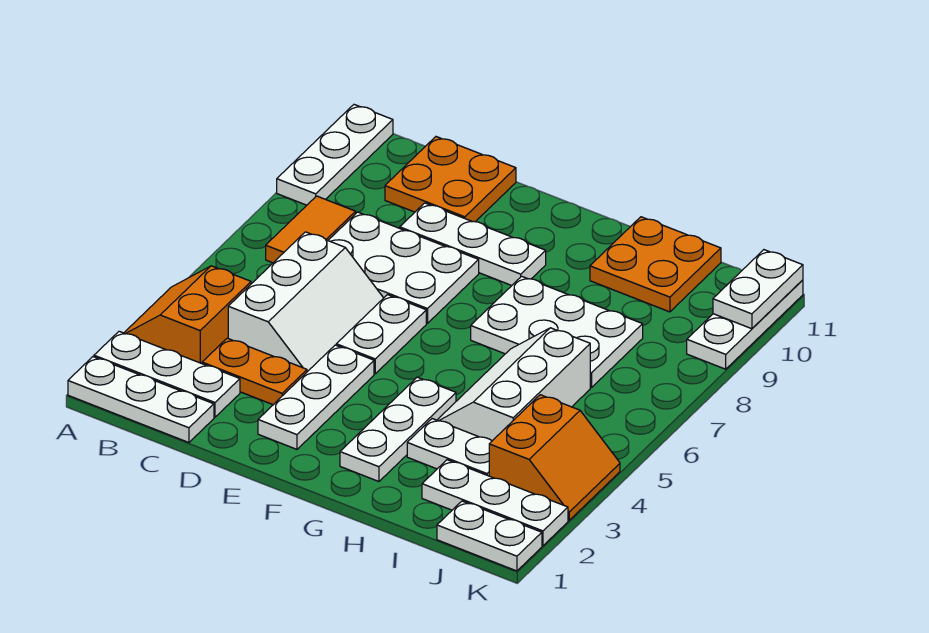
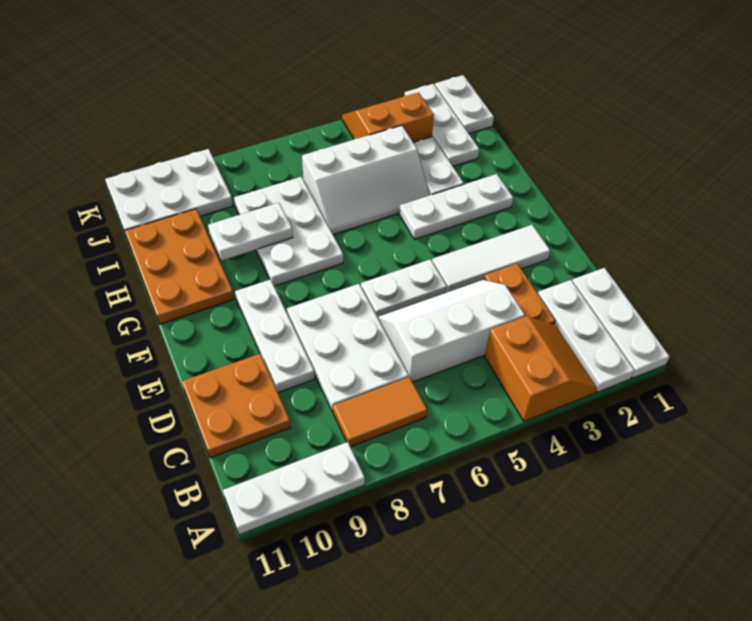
orange 2x2 slope [124,266,251,364] -> orange 2x2 slope turned to [485,316,597,421]
white 1x3 plate [258,345,374,449] -> white 1x3 tile [432,225,550,292]
orange 2x2 plate [590,217,721,312] -> orange 2x3 plate [125,209,234,324]
white 1x3 plate [687,280,803,369] -> white 2x3 plate [105,149,233,235]
white 1x2 plate [713,250,803,329] -> white 1x2 plate moved to [208,203,293,260]

